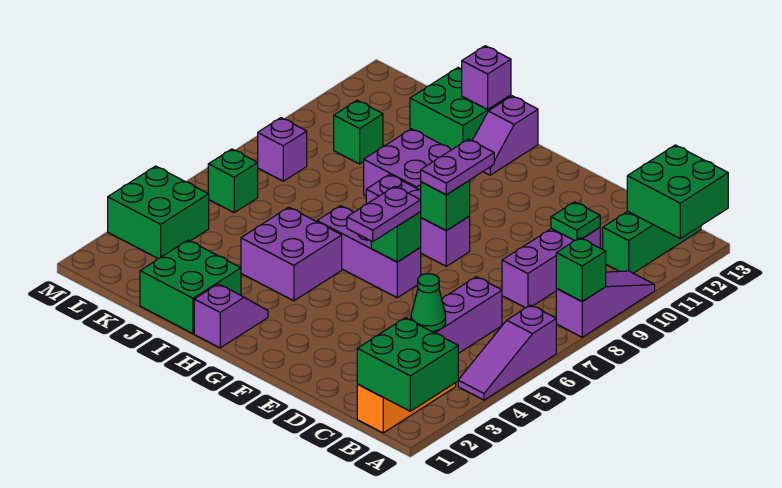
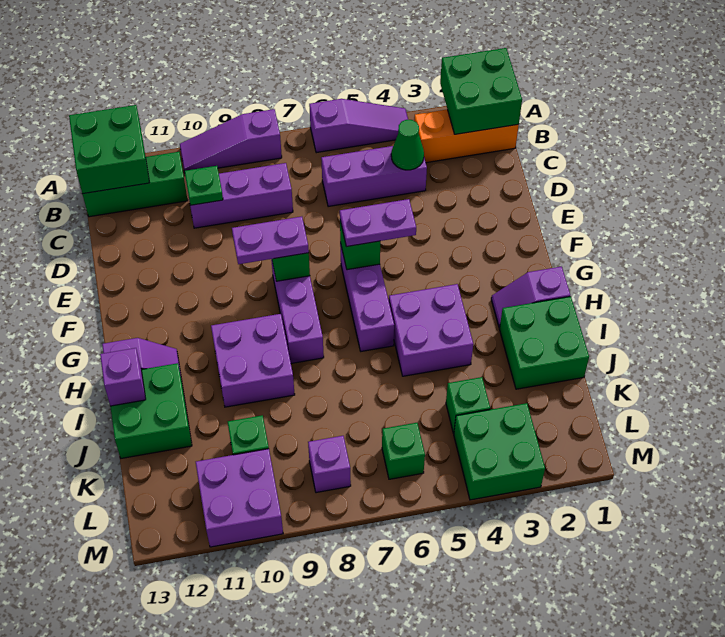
green 1x1 brick [556,238,606,301] -> green 1x1 brick moved to [446,377,490,433]
none -> purple 2x2 brick [196,449,283,547]

